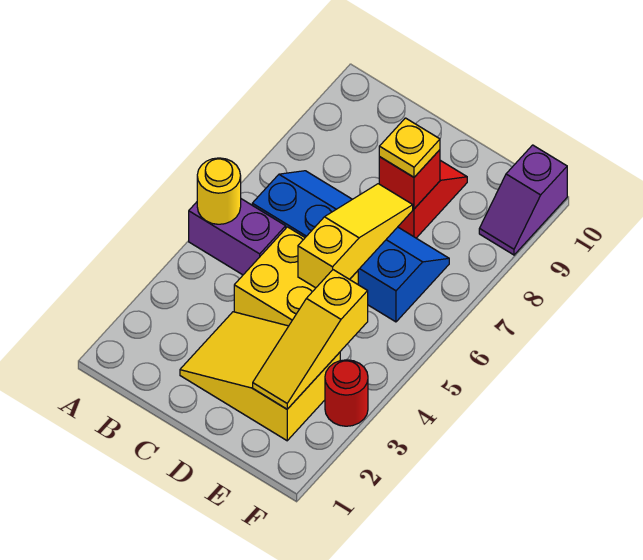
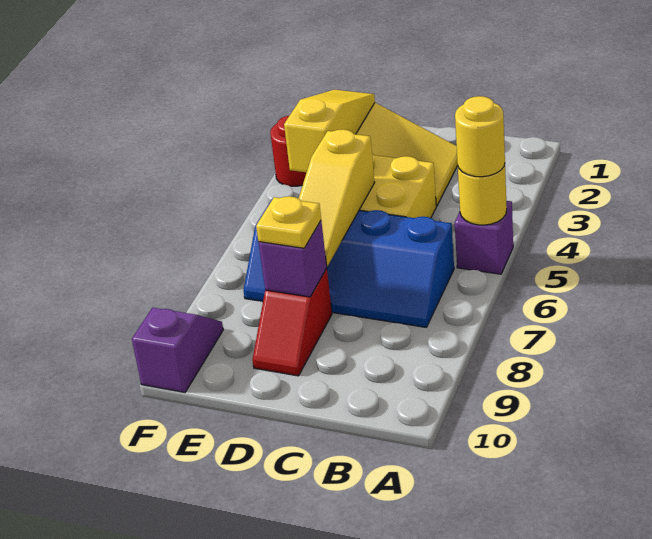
purple 1x2 brick [189,199,286,275] -> purple 1x1 brick [455,201,513,274]
none -> yellow 1x1 round brick [455,96,505,177]
red 1x1 brick [379,150,440,209] -> purple 1x1 brick [259,221,327,297]

